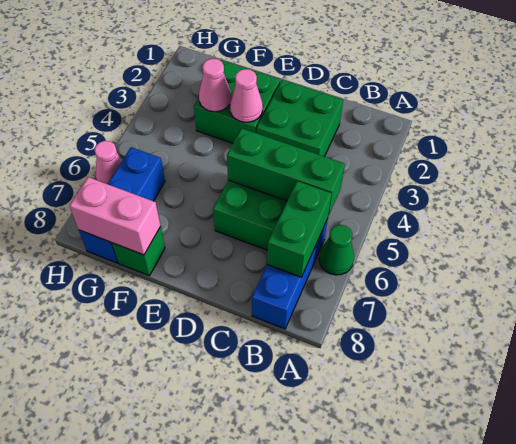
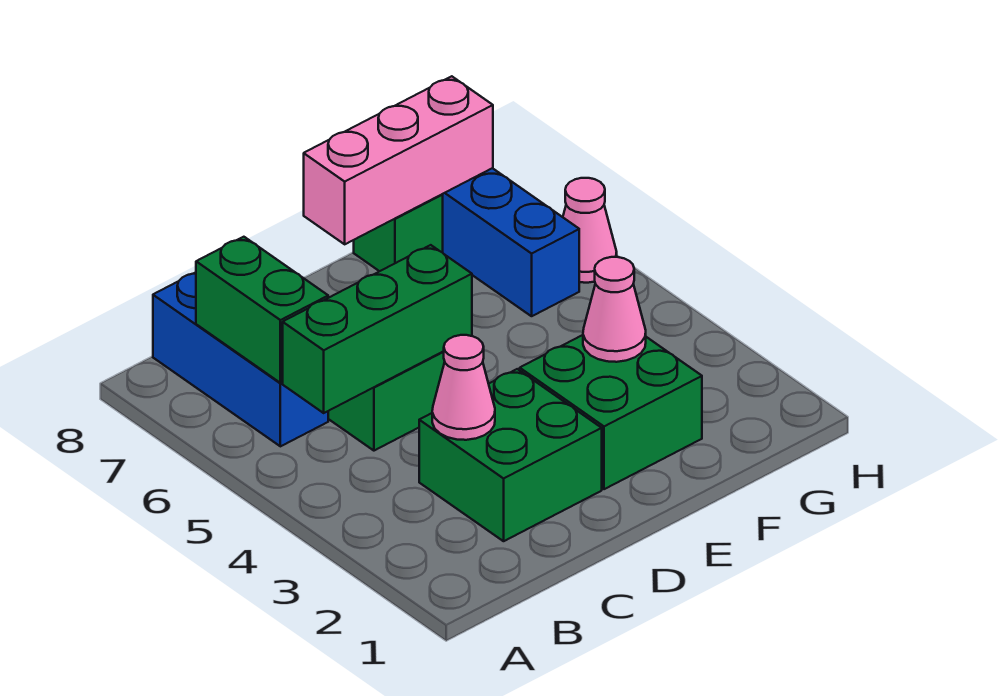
green 1x1 cone [319,225,354,275] -> none
pink 1x1 cone [230,69,263,122] -> pink 1x1 cone moved to [432,335,495,440]
pink 1x2 brick [69,177,161,255] -> pink 1x3 brick [304,76,493,244]

